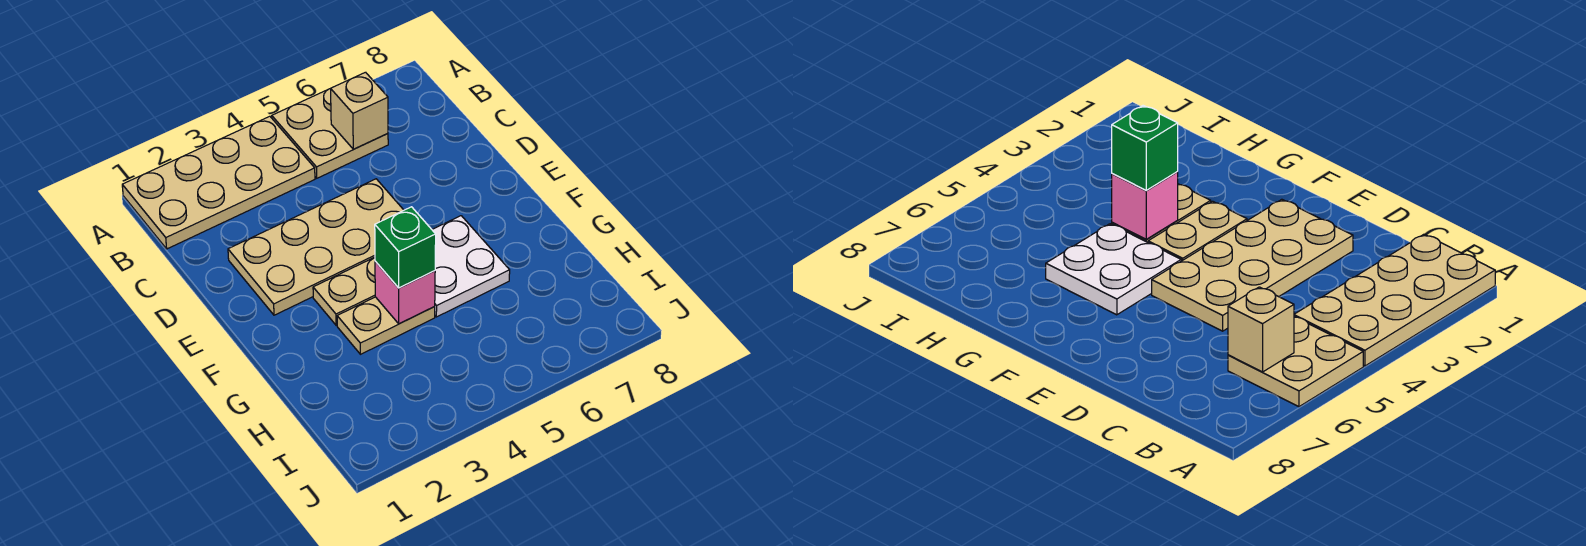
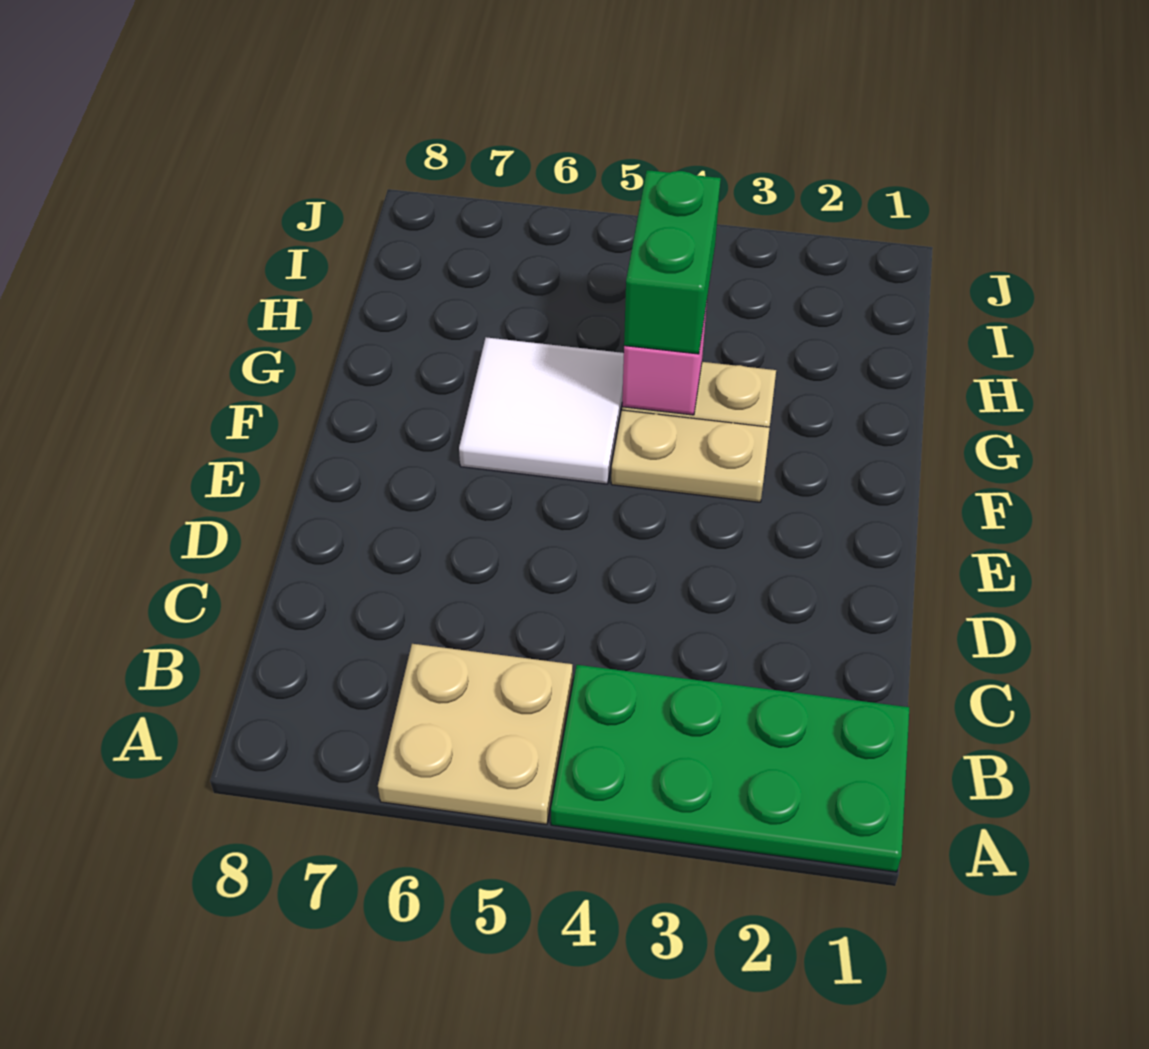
tan 2x4 plate [122,116,315,249] -> green 2x4 plate [551,665,909,872]
tan 1x1 brick [331,72,388,149] -> none
tan 2x4 plate [228,179,404,315] -> none
white 2x2 plate [432,216,510,317] -> white 2x2 tile [459,337,624,484]
green 1x1 brick [375,207,436,288] -> green 1x2 brick [624,170,721,354]

